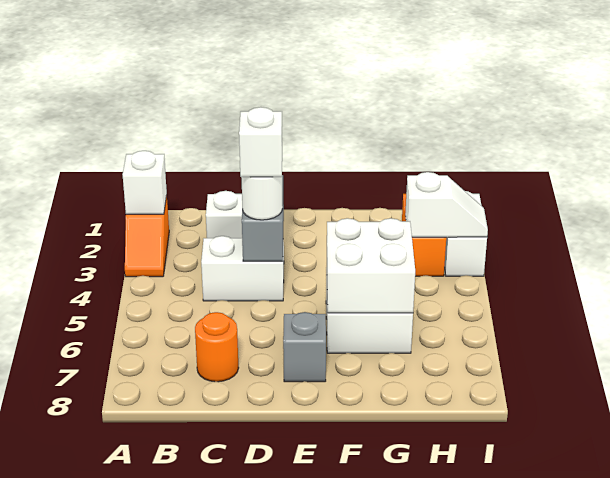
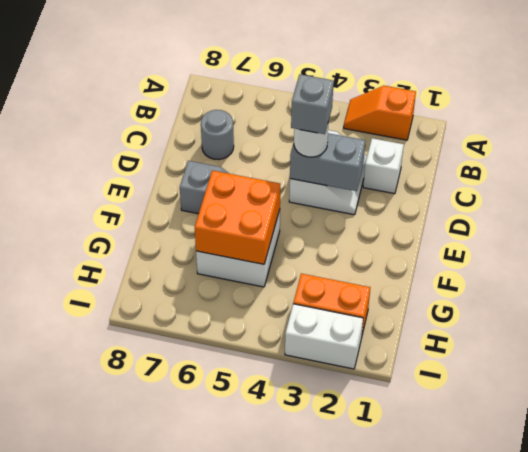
white 1x1 brick [123,151,167,214] -> none
orange 1x1 round brick [195,312,238,382] -> grey 1x1 round brick [201,110,234,160]
white 1x1 brick [239,107,282,177] -> grey 1x1 brick [291,74,334,134]
white 2x2 brick [327,218,415,313] -> orange 2x2 brick [195,170,280,264]
white 1x2 slope [405,172,488,238] -> none

